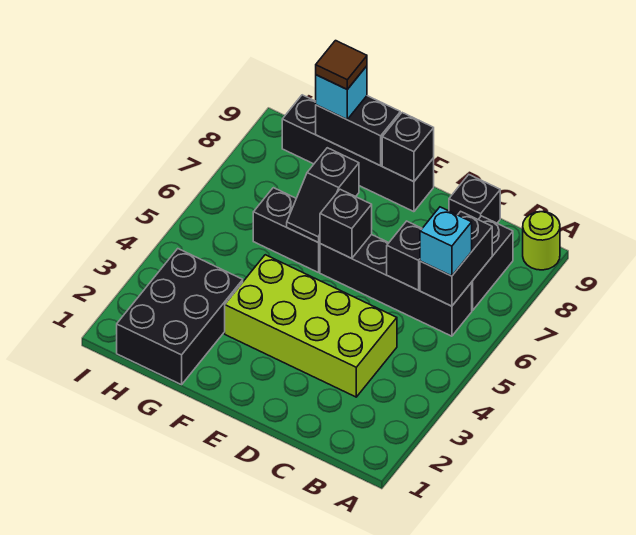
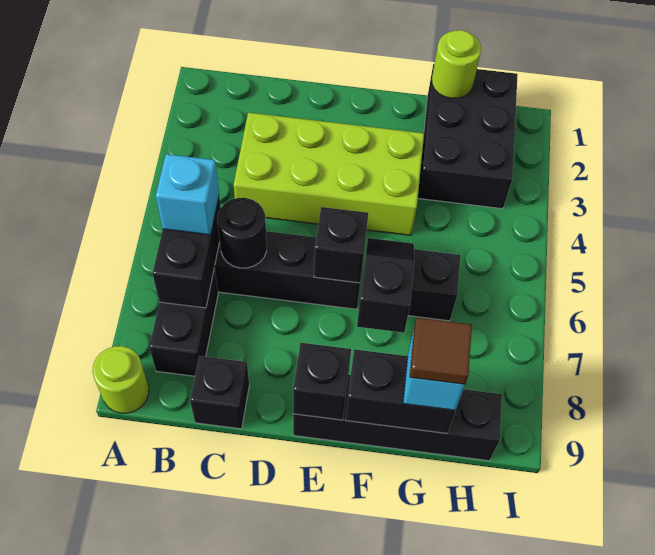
black 1x1 brick [387,221,422,290] -> black 1x1 round brick [217,198,267,268]
none -> lime 1x1 round brick [432,30,481,98]

